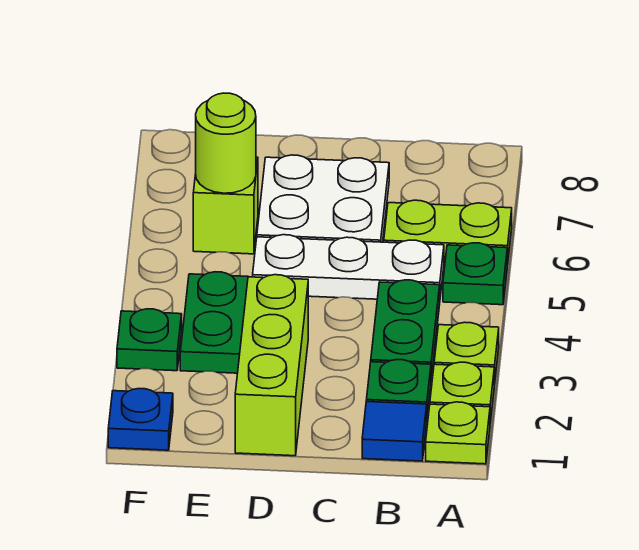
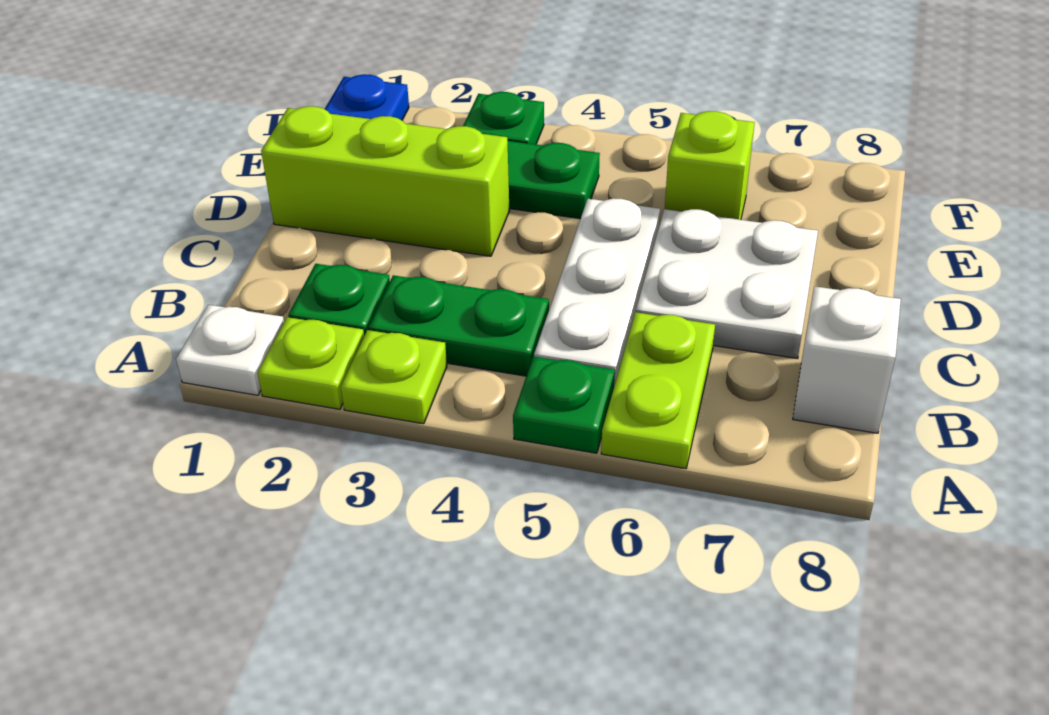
lime 1x1 plate [426,402,490,464] -> white 1x1 plate [176,305,284,395]
blue 1x1 tile [362,402,427,461] -> none
none -> white 1x1 brick [793,286,901,433]
lime 1x1 round brick [196,93,256,193] -> none

